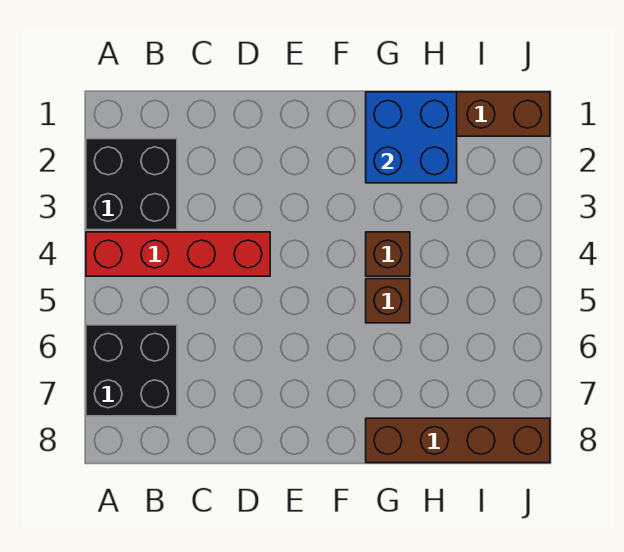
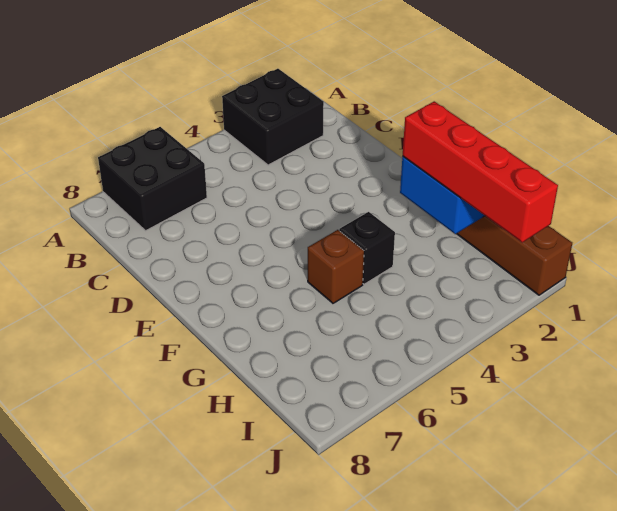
red 1x4 brick [86,232,270,276] -> red 1x4 brick moved to [403,101,558,242]
brown 1x1 brick [366,232,410,276] -> black 1x1 brick [339,212,395,284]
brown 1x4 brick [366,418,550,463] -> none

